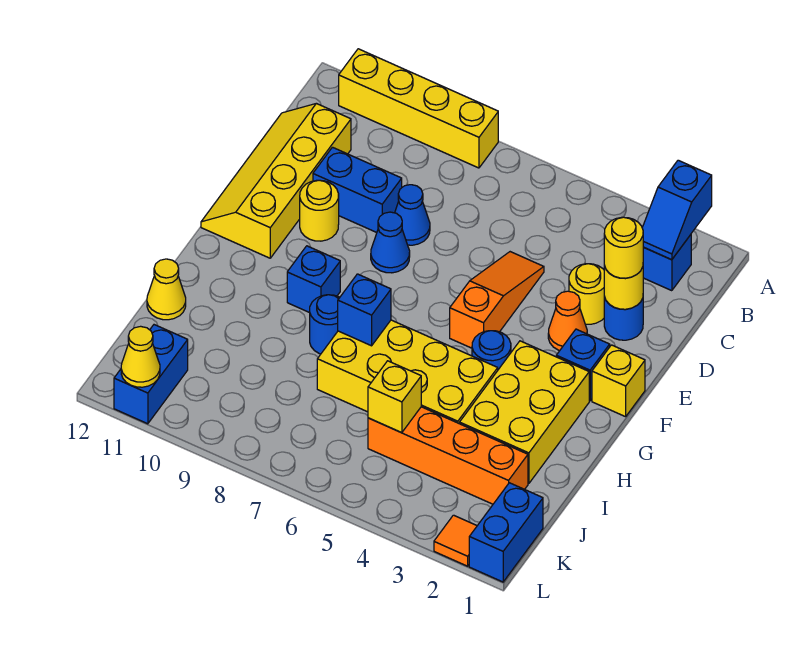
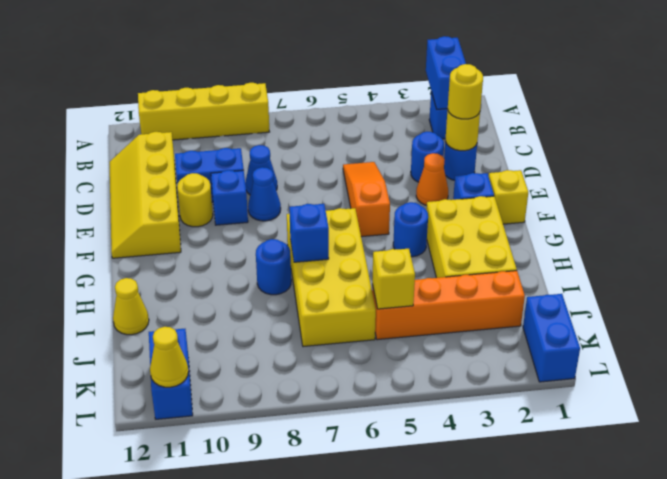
blue 1x2 slope [642,160,712,260] -> blue 1x2 brick [426,36,466,109]
yellow 1x1 round brick [569,264,604,324] -> blue 1x1 round brick [411,132,444,182]
blue 1x1 brick [287,246,340,313] -> blue 1x1 brick moved to [211,170,248,225]
yellow 2x4 brick [317,320,498,424] -> yellow 2x4 brick turned to [287,208,376,347]
orange 1x1 tile [434,515,477,566] -> none

